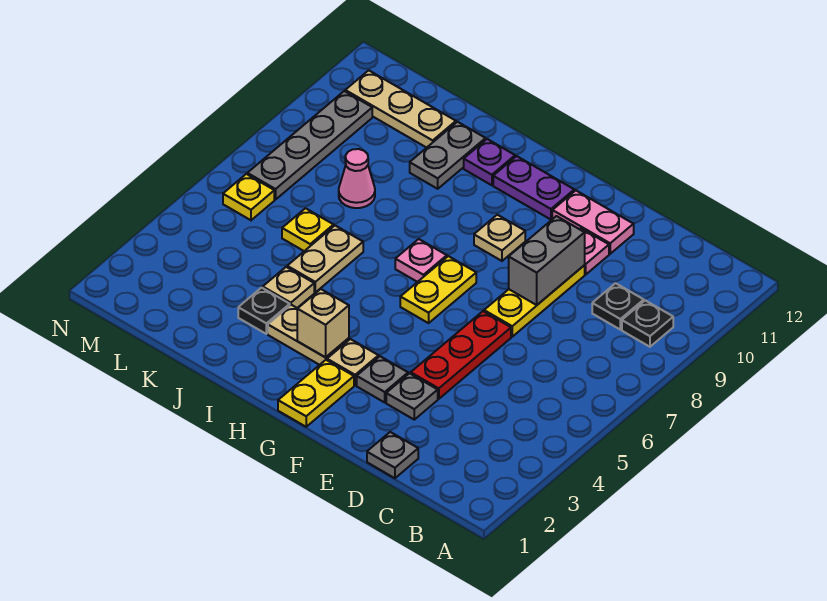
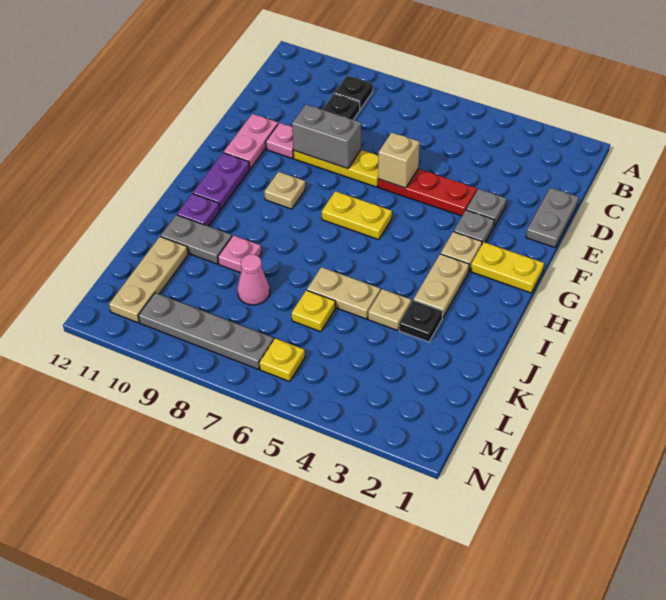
grey 1x1 plate [367,432,418,478] -> grey 1x2 plate [526,188,579,247]
tan 1x1 brick [297,289,349,357] -> tan 1x1 brick moved to [378,133,419,188]
pink 1x1 plate [395,239,447,282] -> pink 1x1 plate moved to [218,235,261,273]

